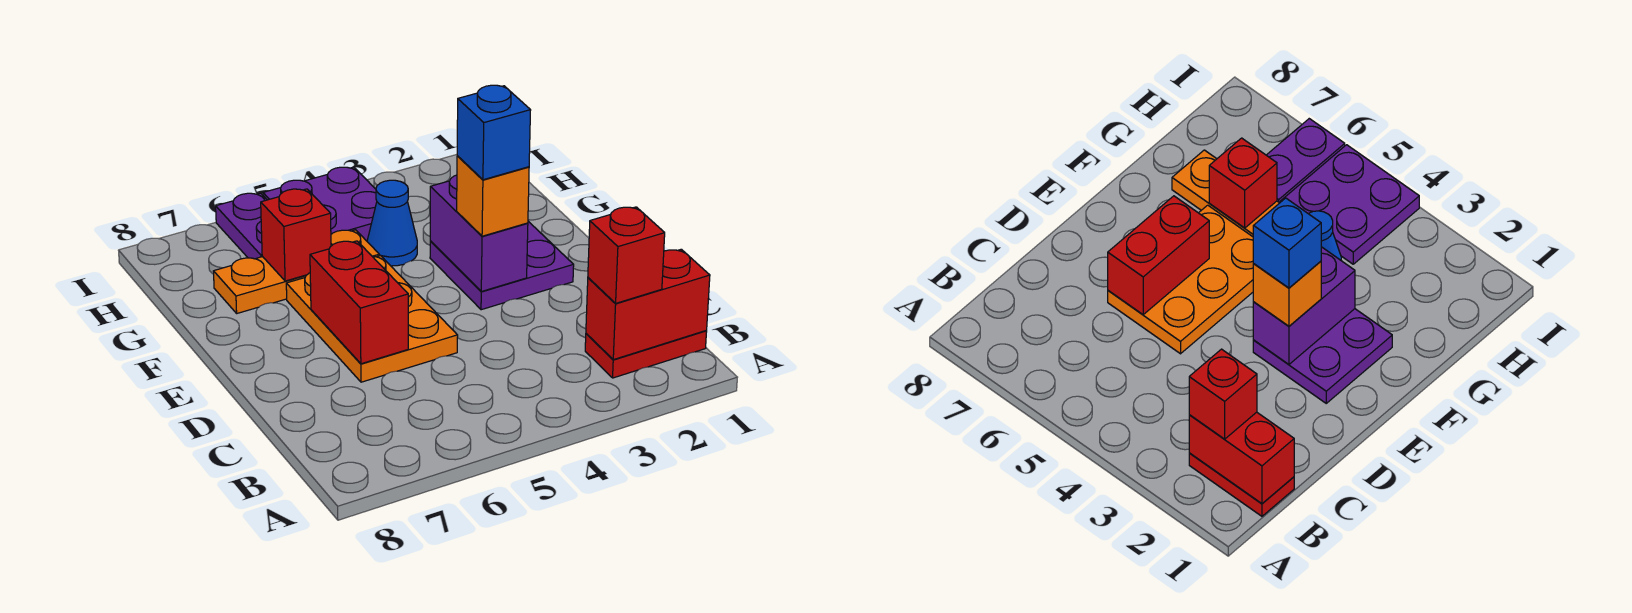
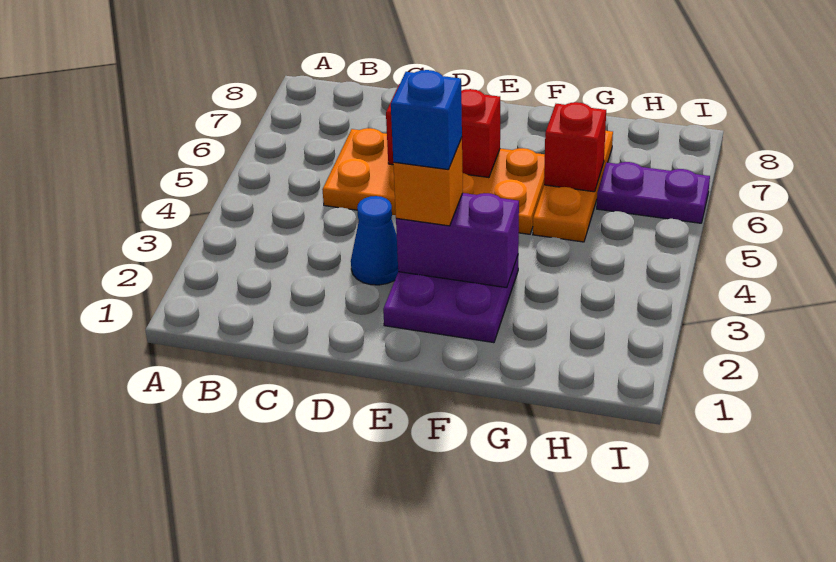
red 1x2 plate [585,331,707,378] -> none
red 1x2 brick [586,249,710,360] -> none
red 1x1 brick [588,207,665,303] -> none
orange 2x3 plate [286,255,458,382] -> orange 2x4 plate [322,128,545,234]
blue 1x1 cone [367,180,417,266] -> blue 1x1 cone moved to [351,196,398,285]
purple 2x2 plate [263,167,377,241] -> none

